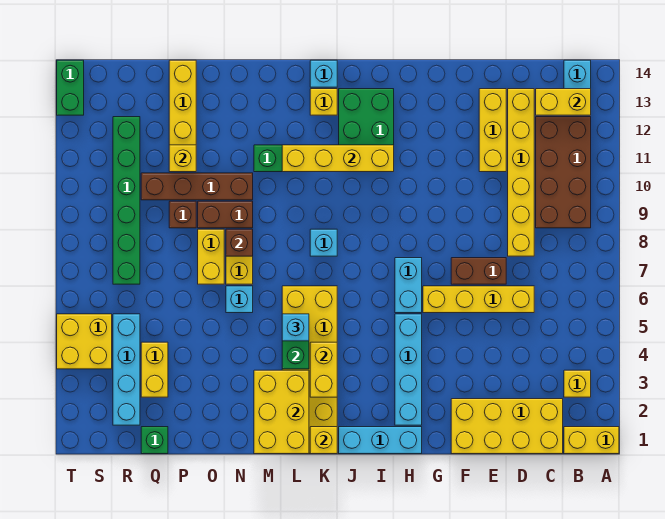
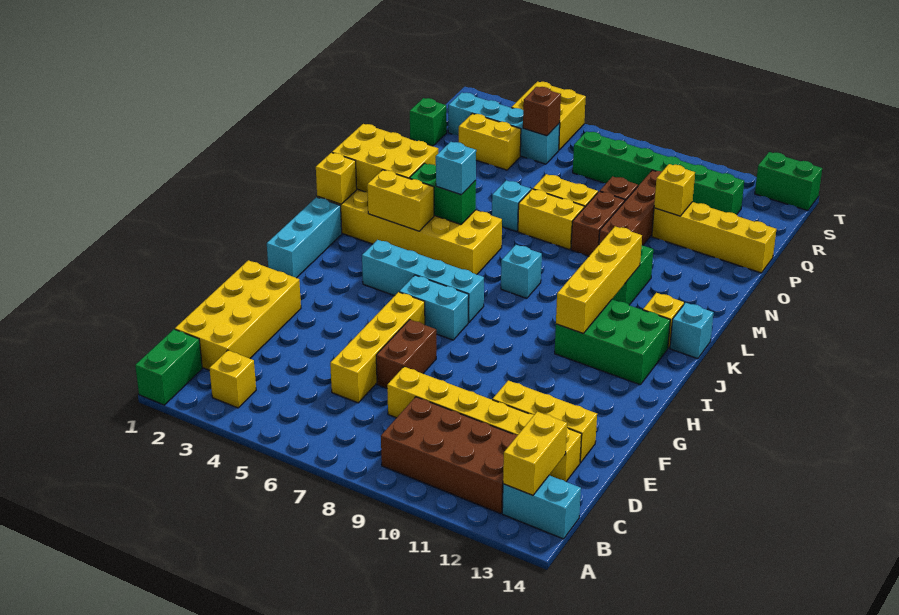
yellow 1x2 brick [564,427,619,454] -> green 1x2 brick [135,329,202,405]
cyan 1x4 brick [395,314,422,425] -> cyan 1x4 brick moved to [362,240,484,323]
brown 1x1 brick [226,229,253,256] -> brown 1x1 brick moved to [523,87,561,136]

